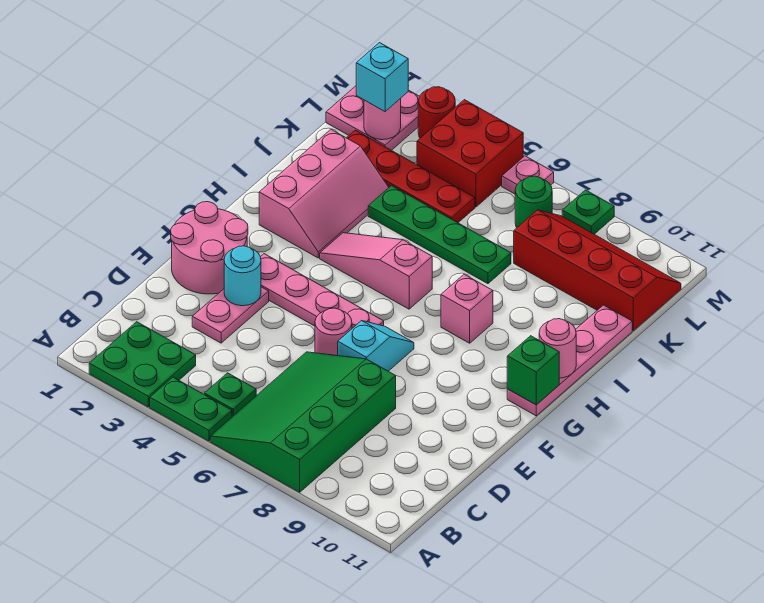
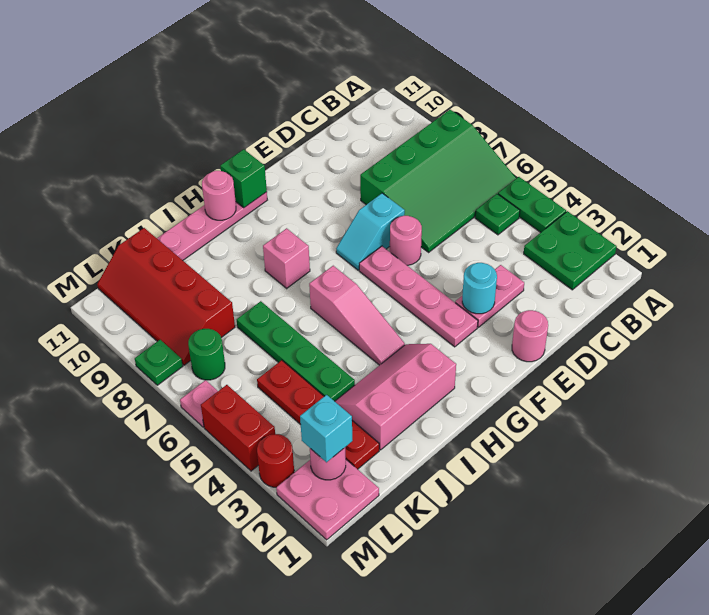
pink 2x2 round brick [171,202,248,294] -> pink 1x1 round brick [512,310,548,362]
red 2x2 brick [417,100,523,207] -> red 1x2 brick [201,385,275,471]

